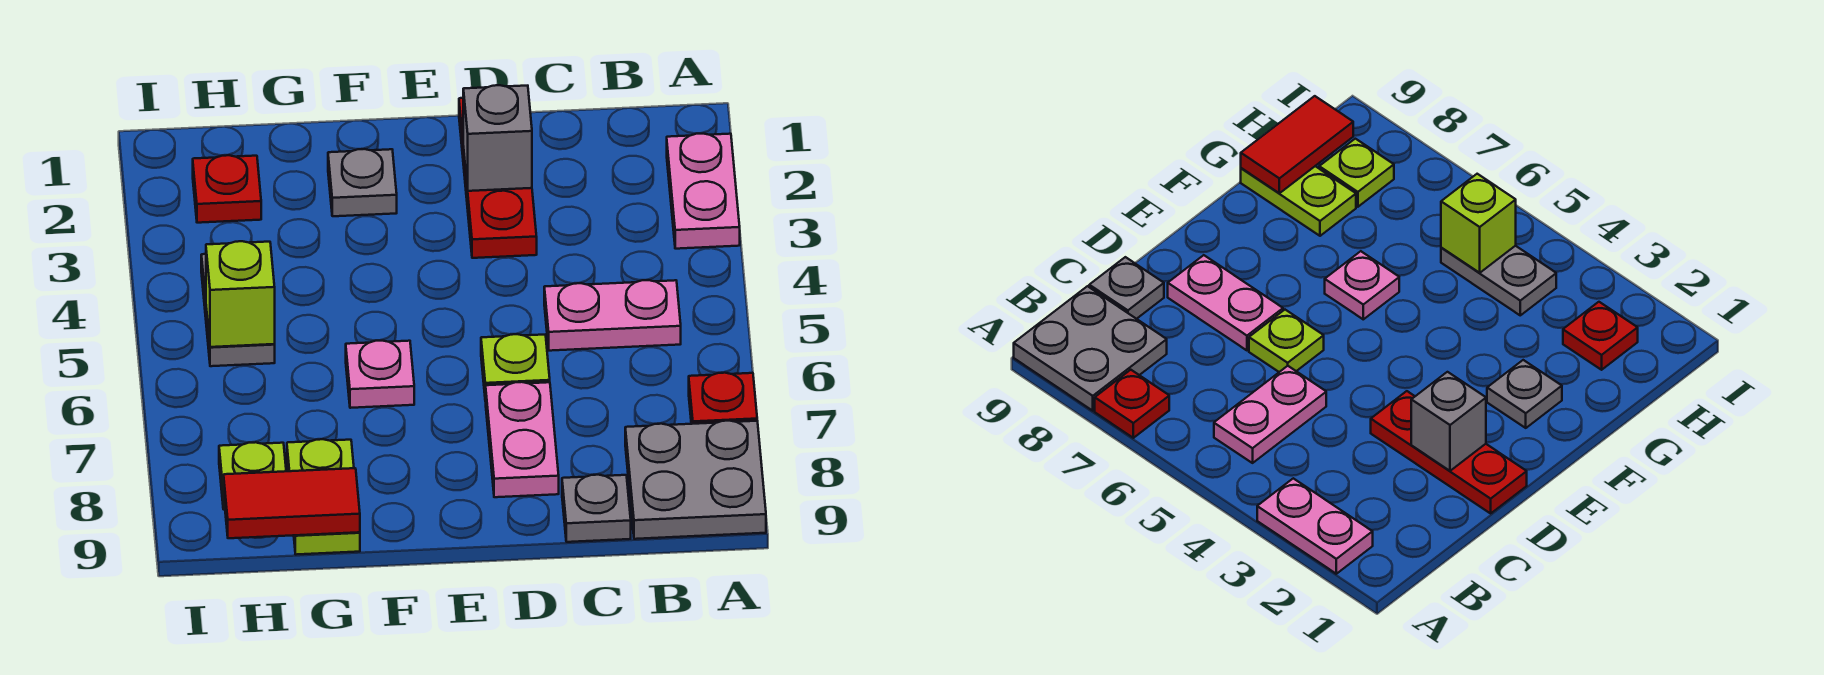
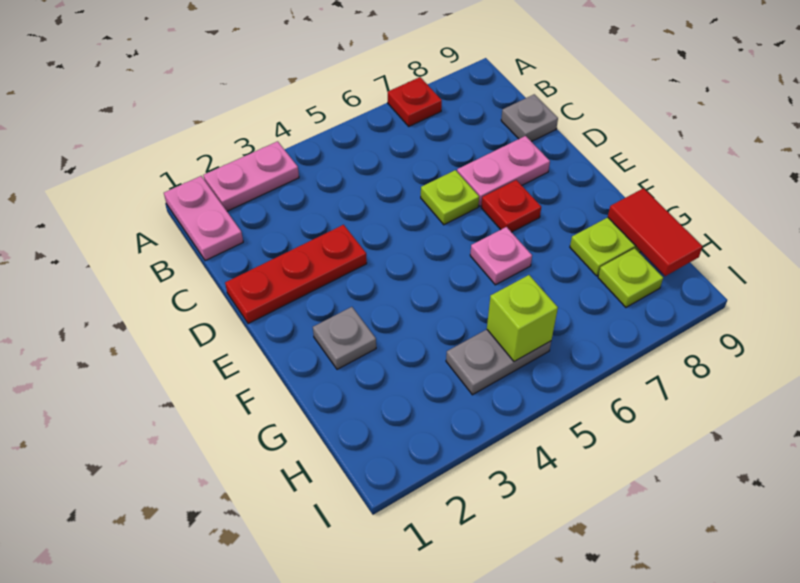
grey 2x2 plate [625,421,766,539] -> none
pink 1x2 plate [544,280,681,351] -> pink 1x2 plate moved to [164,176,243,261]
grey 1x1 brick [463,85,532,191] -> none
red 1x1 plate [193,155,261,223] -> red 1x1 plate moved to [481,180,541,232]

